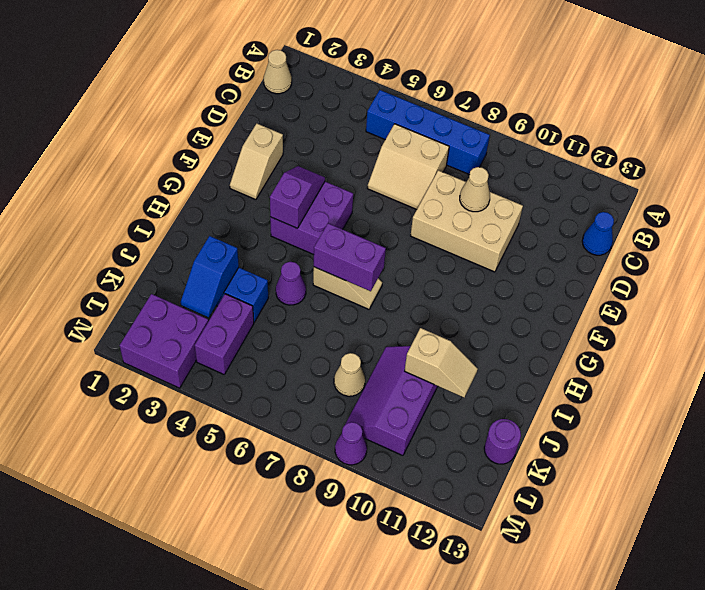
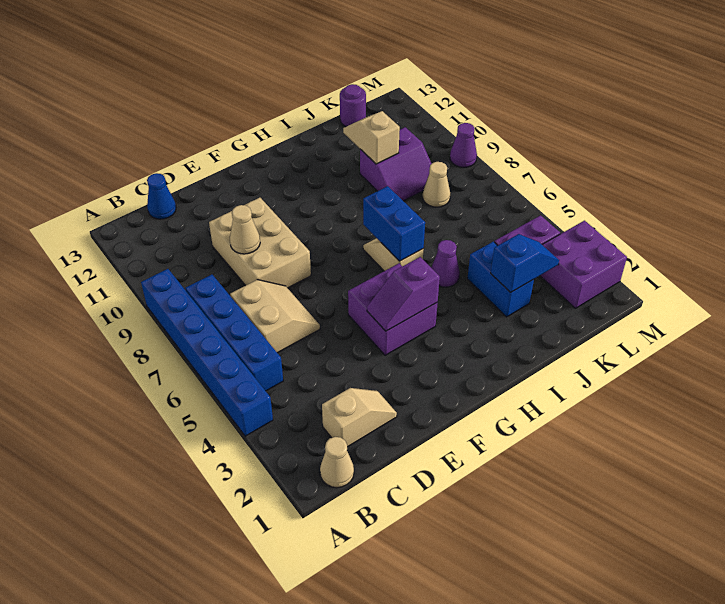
none -> blue 1x6 brick [141,269,273,436]
tan 1x2 slope [230,124,283,200] -> tan 1x2 slope moved to [322,388,397,447]
purple 1x2 brick [314,223,386,291] -> blue 1x2 brick [363,186,425,261]
purple 2x3 slope [345,346,438,456] -> purple 2x2 slope [360,127,432,201]

